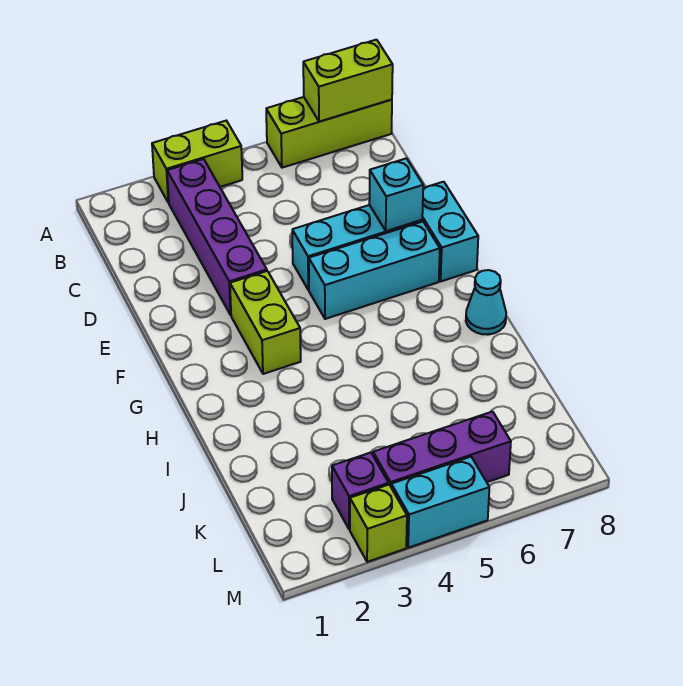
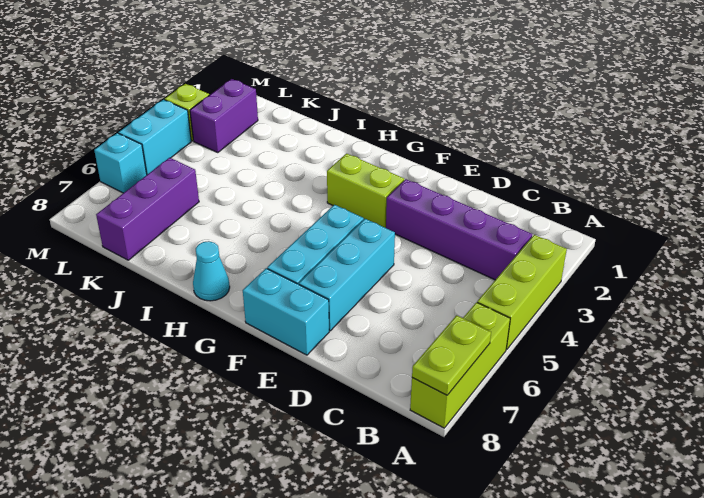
lime 1x2 brick [152,121,242,203] -> lime 1x3 brick [477,235,567,350]
lime 1x2 brick [303,40,393,122] -> lime 1x2 plate [412,315,491,395]
cyan 1x1 brick [369,158,423,231] -> cyan 1x1 brick moved to [94,133,147,193]
purple 1x1 brick [332,453,388,529] -> purple 1x2 brick [190,79,258,153]
purple 1x3 brick [373,412,511,486] -> purple 1x3 brick moved to [96,158,199,260]

